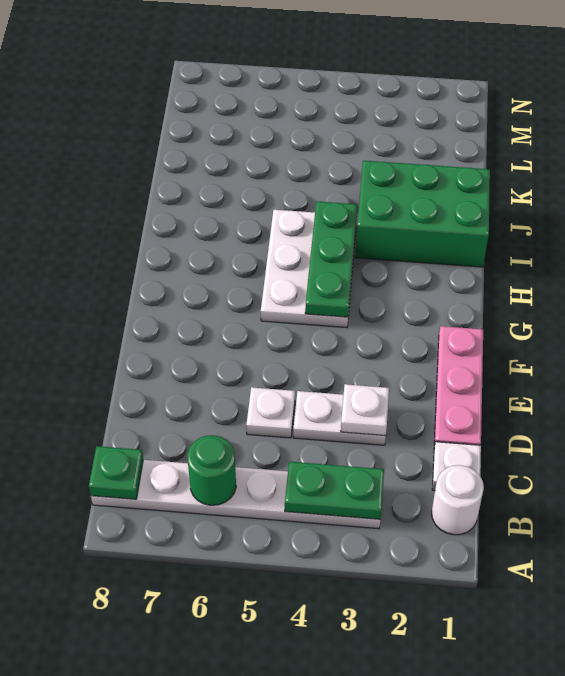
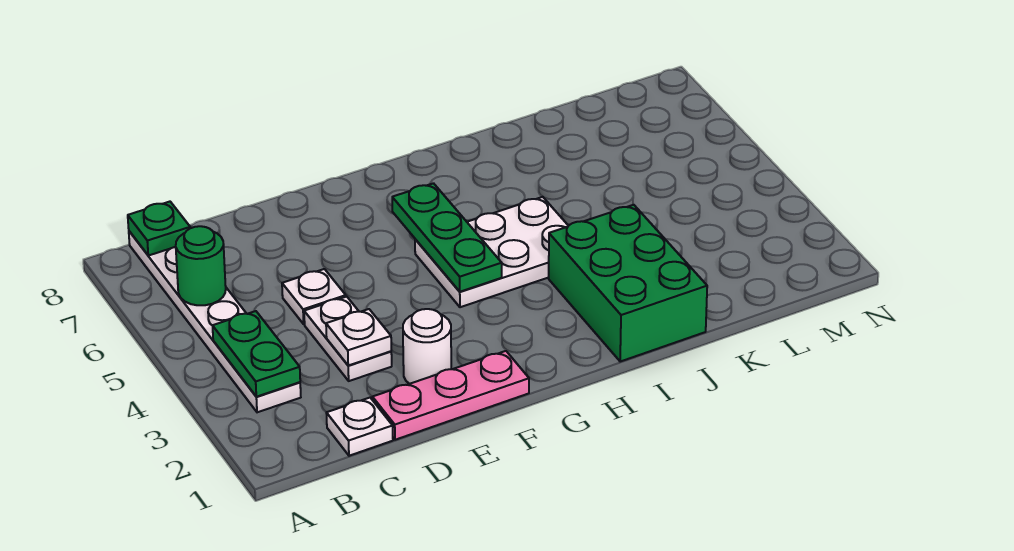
white 1x1 round brick [432,465,484,535] -> white 1x1 round brick moved to [403,309,451,384]
green 1x3 plate [305,202,357,317] -> green 1x3 plate turned to [392,183,502,292]

